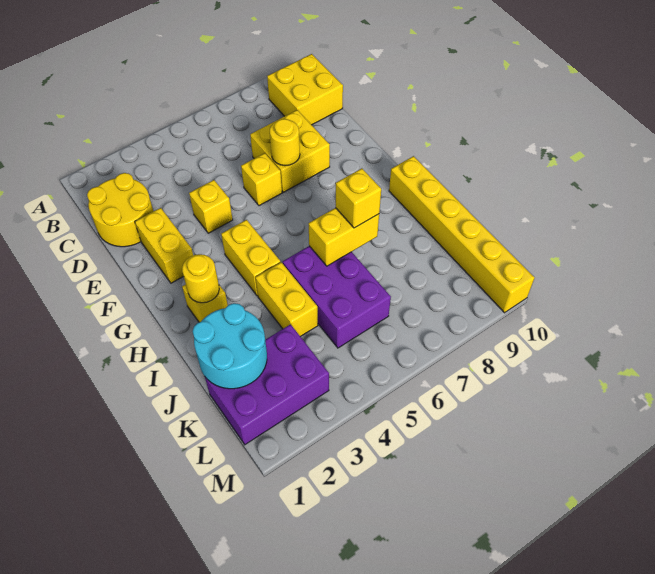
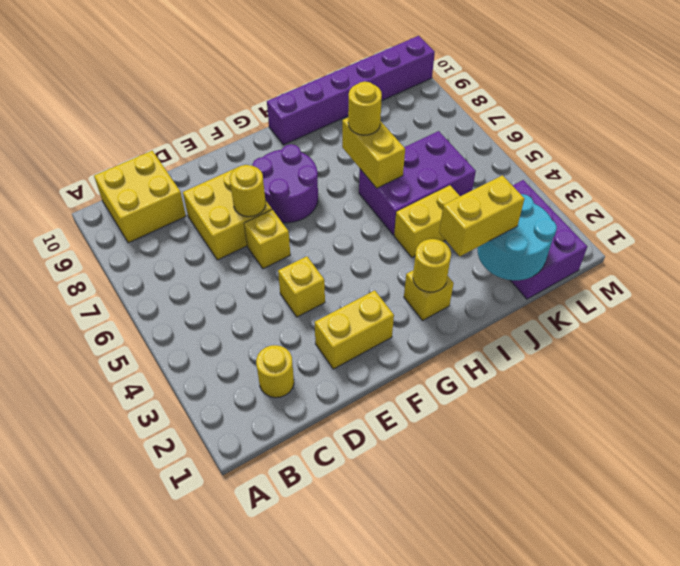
yellow 2x2 round brick [87,173,154,247] -> yellow 1x1 round brick [256,345,294,398]
none -> purple 2x2 round brick [253,144,318,223]
yellow 1x2 brick [221,220,281,296] -> yellow 1x2 brick moved to [439,175,524,256]
yellow 1x6 brick [389,156,535,313] -> purple 1x6 brick [267,36,435,145]
yellow 1x1 brick [336,168,381,228] -> yellow 1x1 round brick [348,82,382,135]

